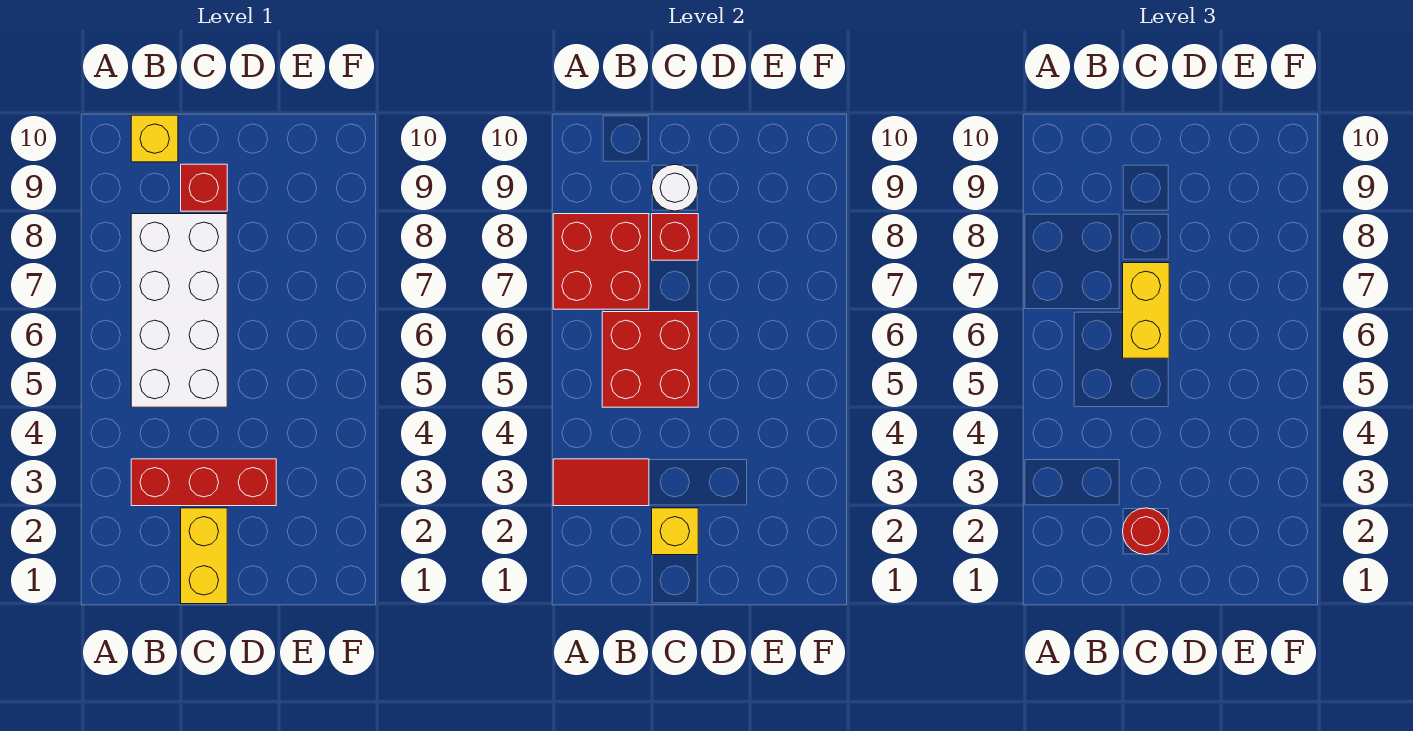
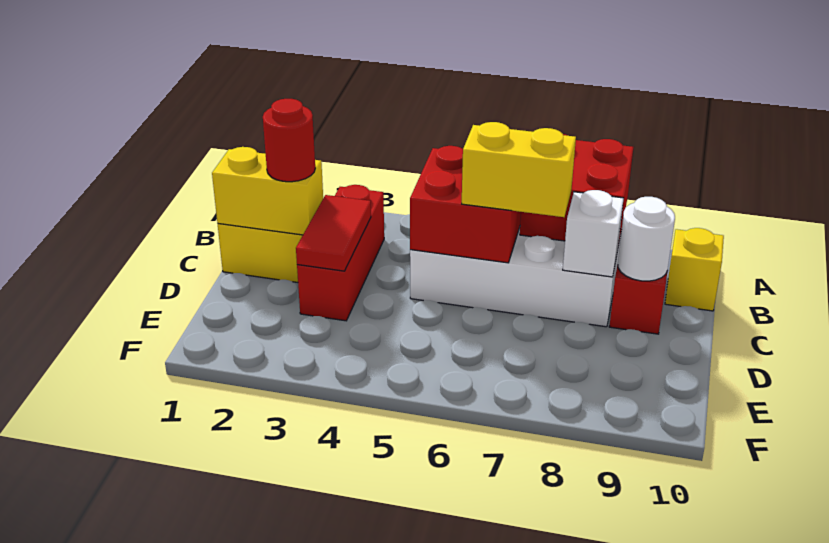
red 1x2 tile [553,459,649,506] -> red 1x2 tile moved to [296,195,371,271]
yellow 1x1 brick [652,508,698,555] -> yellow 1x2 brick [212,147,323,235]
red 1x1 brick [652,214,698,260] -> white 1x1 brick [563,190,624,277]

